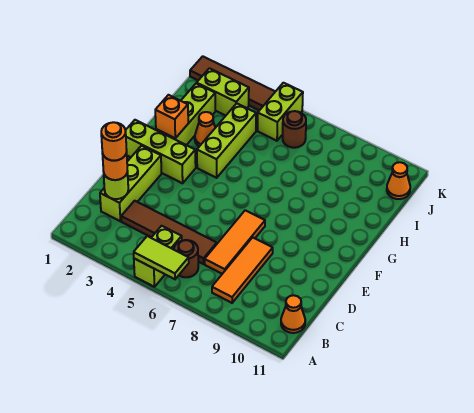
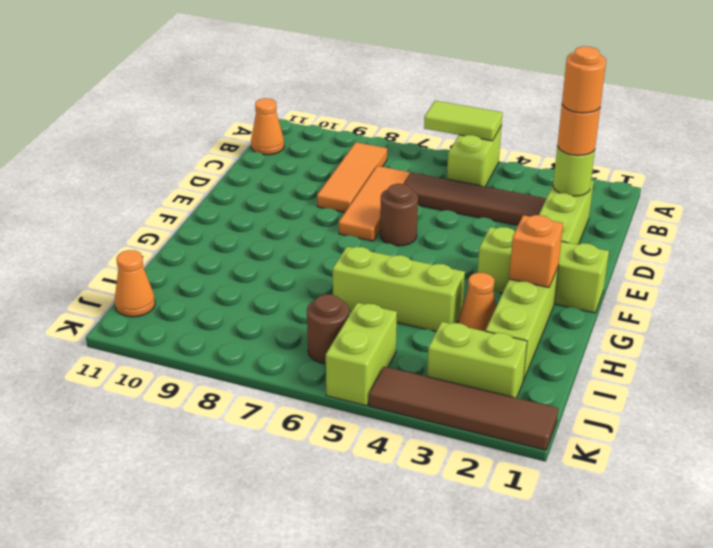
brown 1x1 round brick [174,240,198,277] -> brown 1x1 round brick moved to [380,184,418,246]
lime 1x3 brick [197,103,256,178] -> lime 1x3 brick turned to [333,247,465,332]

